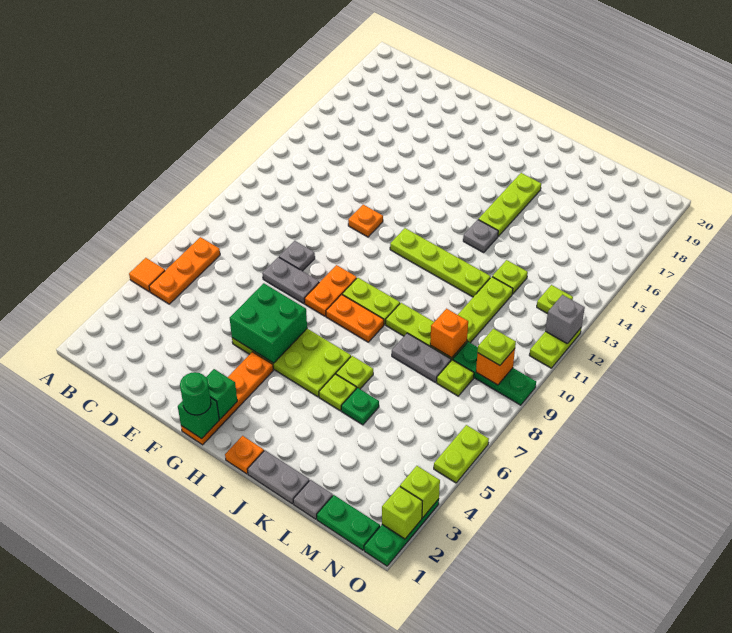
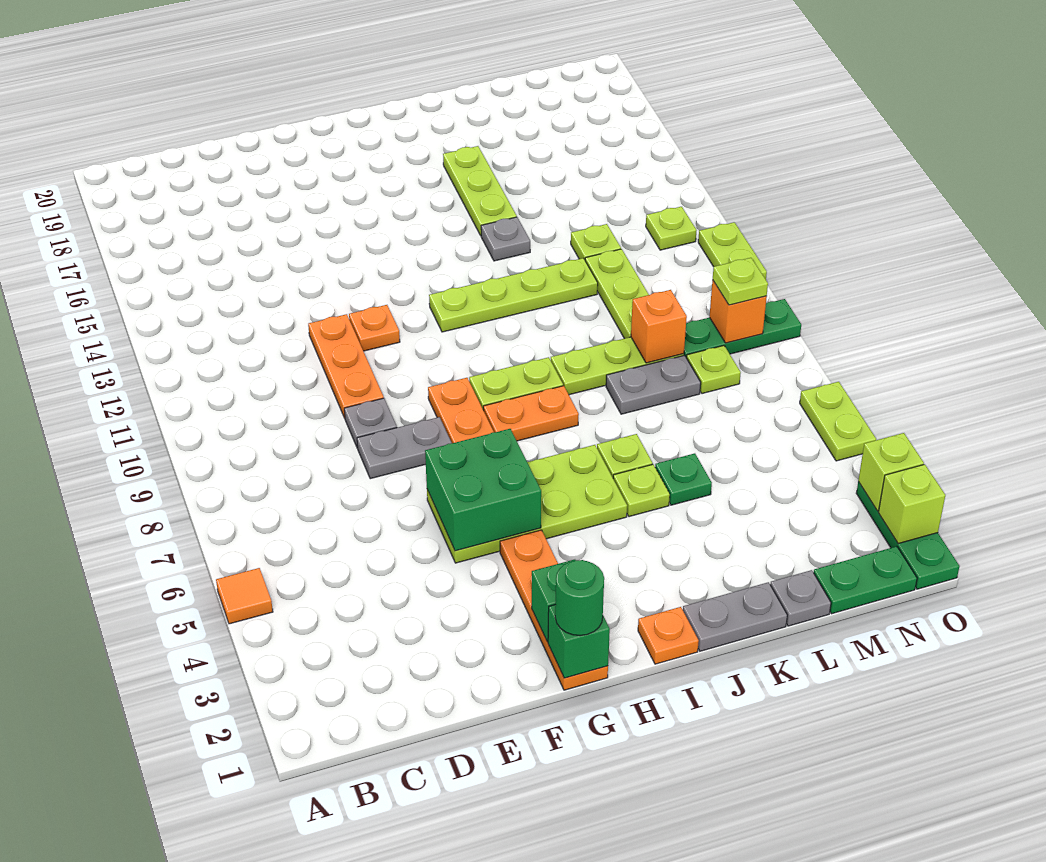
orange 1x3 plate [149,237,220,304] -> orange 1x3 plate moved to [308,314,384,418]
grey 1x1 brick [545,295,585,344] -> none

